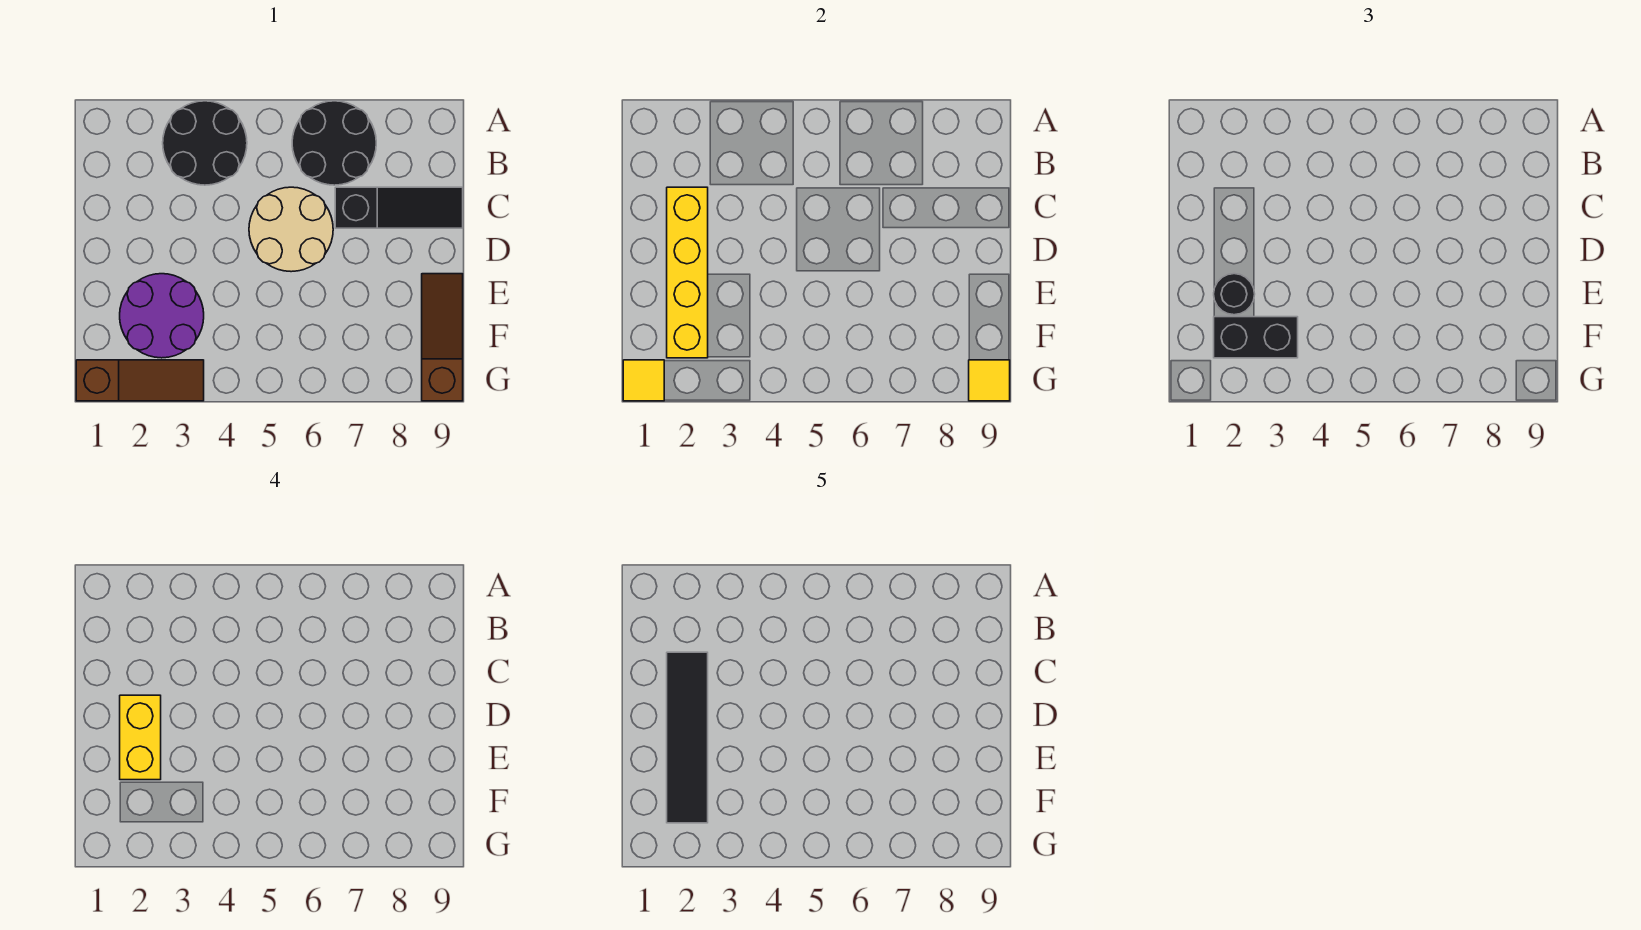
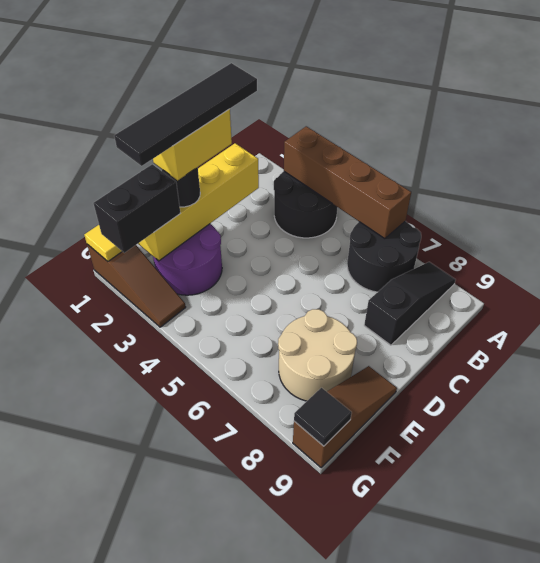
none -> brown 1x4 brick [284,126,411,239]
tan 2x2 round brick [249,187,333,272] -> tan 2x2 round brick moved to [278,309,357,401]
black 1x3 slope [335,187,463,228] -> black 1x3 slope turned to [364,262,456,345]
black 1x2 brick [1214,317,1298,358] -> black 1x2 brick turned to [93,164,180,253]
yellow 1x1 tile [969,360,1010,401] -> black 1x1 tile [294,388,352,446]

